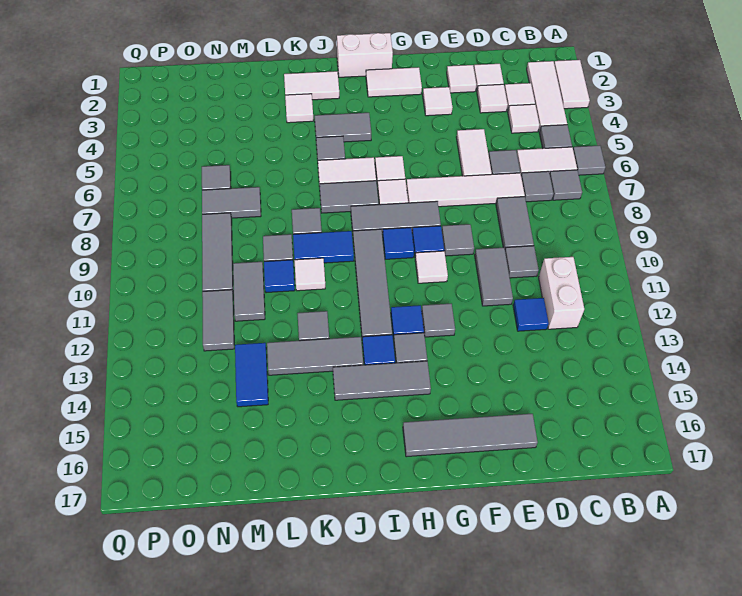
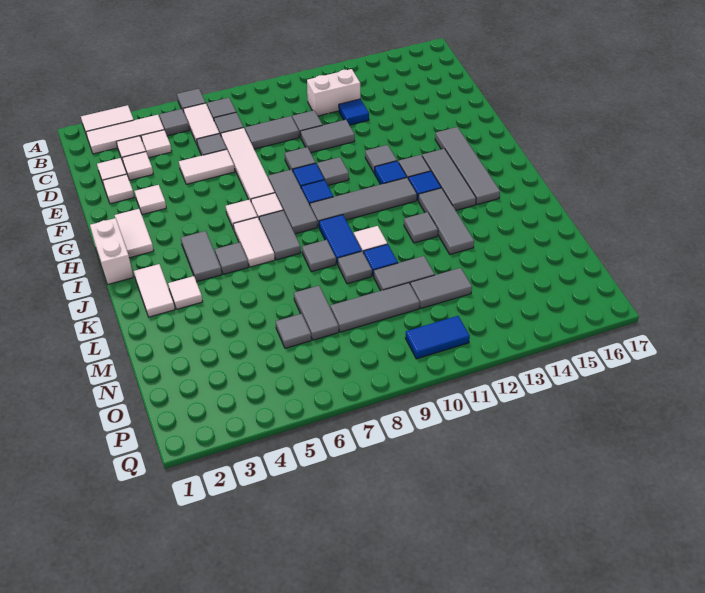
grey 1x4 tile [403,414,538,457] -> grey 1x4 tile moved to [435,127,500,205]
white 1x1 tile [415,251,448,283] -> grey 1x1 tile [317,157,349,185]
blue 1x2 tile [235,343,268,407] -> blue 1x2 tile moved to [406,316,470,359]

